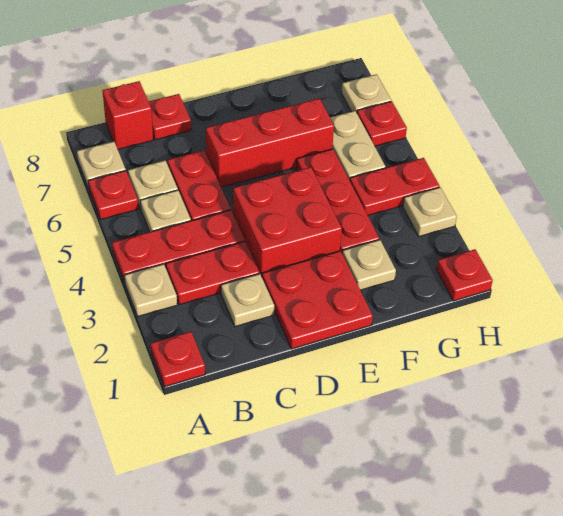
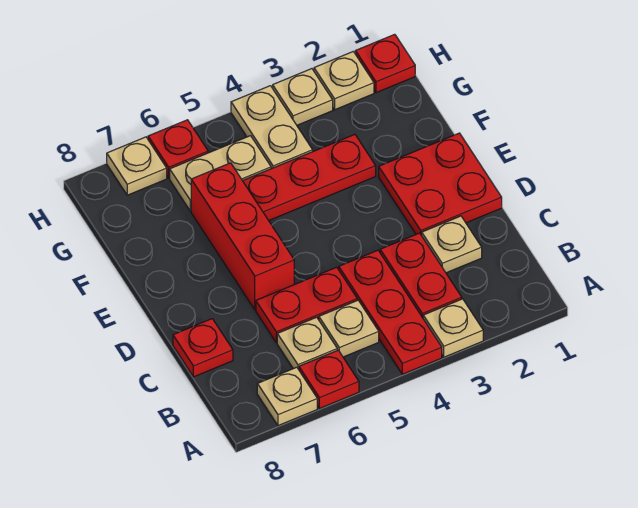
red 1x1 plate [151,332,205,387] -> none
red 1x1 brick [103,81,153,149] -> none
red 2x2 brick [233,167,342,277] -> none
tan 1x1 plate [342,240,396,290] -> tan 1x1 plate moved to [314,52,374,110]
red 1x2 plate [350,158,440,215] -> tan 1x2 plate [231,86,313,169]

